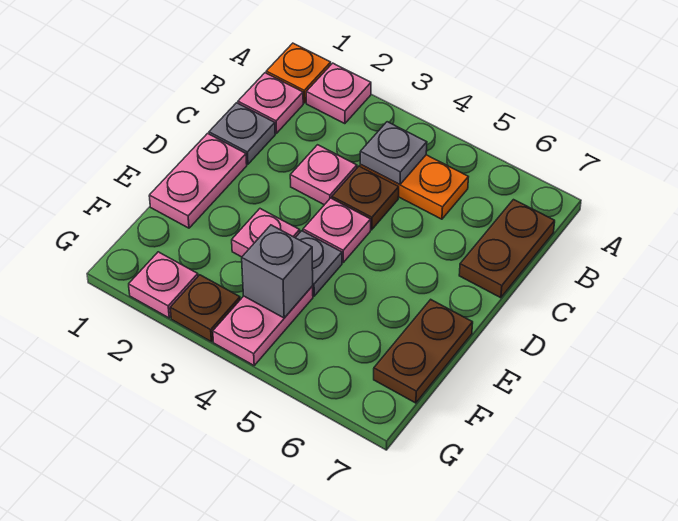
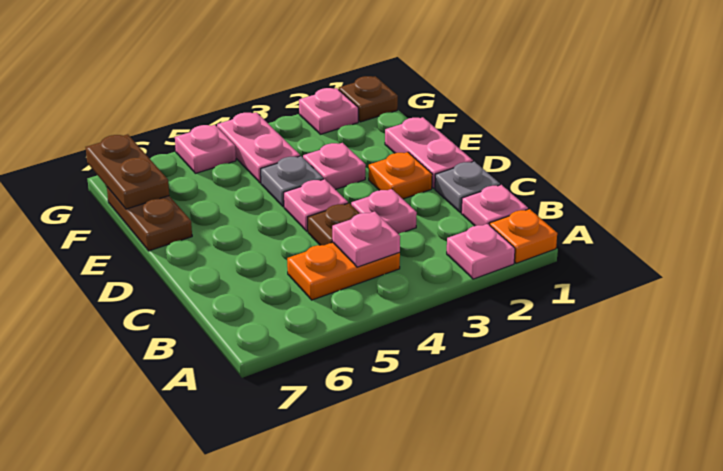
grey 1x1 plate [360,122,427,185] -> pink 1x1 plate [332,211,400,267]
brown 1x2 plate [459,200,555,298] -> brown 1x2 plate moved to [86,134,169,209]
none -> orange 1x1 plate [369,152,432,199]
grey 1x1 brick [242,225,313,318] -> none
brown 1x1 plate [170,275,240,342] -> brown 1x1 plate moved to [339,76,398,122]
none -> pink 1x1 plate [175,125,236,173]

